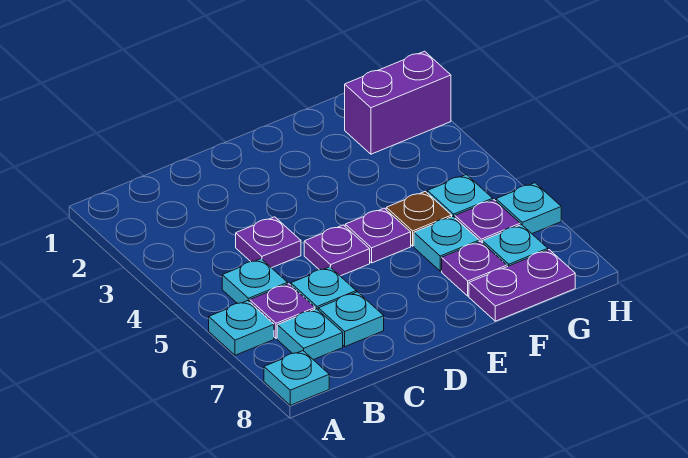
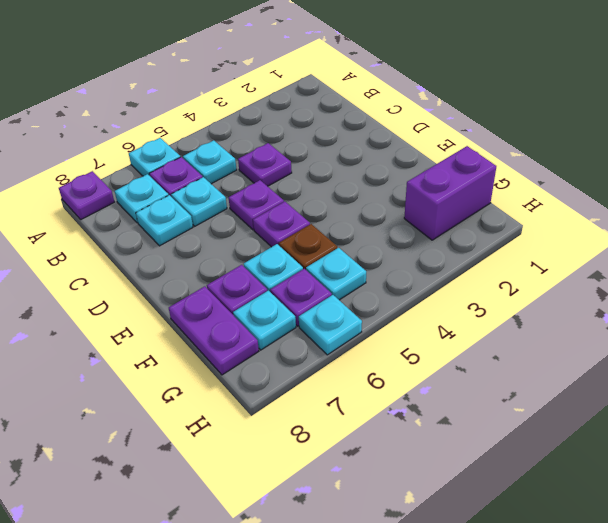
cyan 1x1 plate [264,351,329,405] -> purple 1x1 plate [59,171,114,219]
purple 1x2 brick [345,51,451,154] -> purple 1x2 brick turned to [404,146,496,240]

